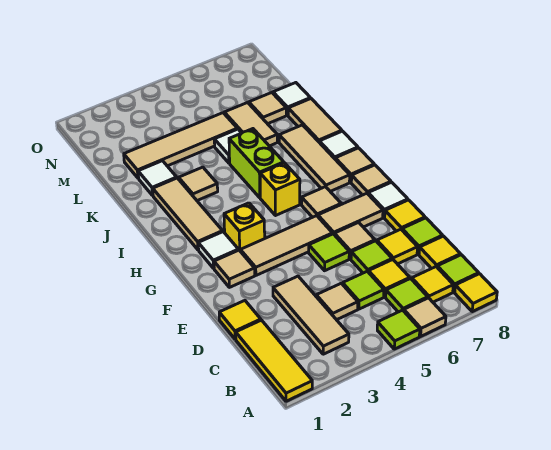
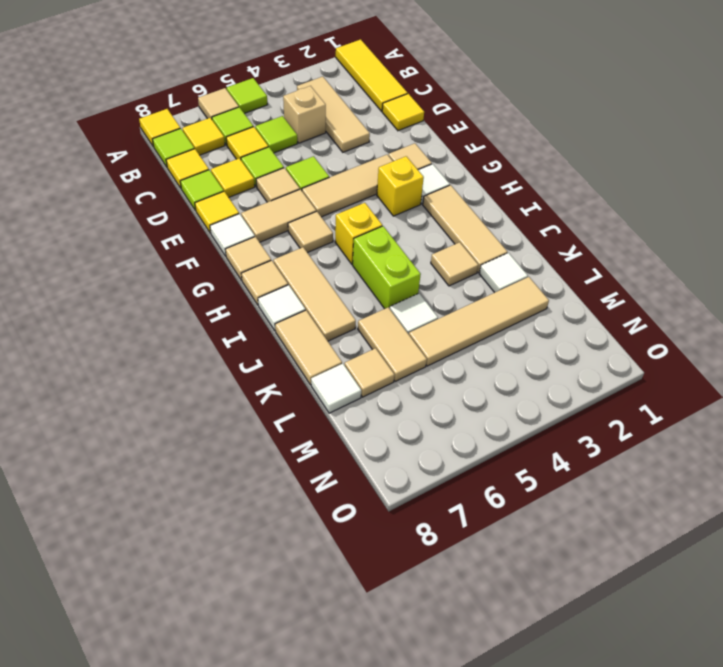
tan 1x1 tile [316,283,358,320] -> tan 1x1 brick [283,86,326,143]

